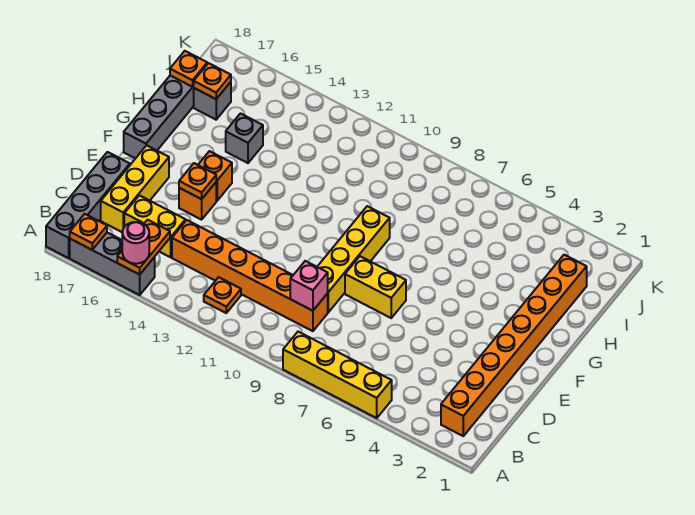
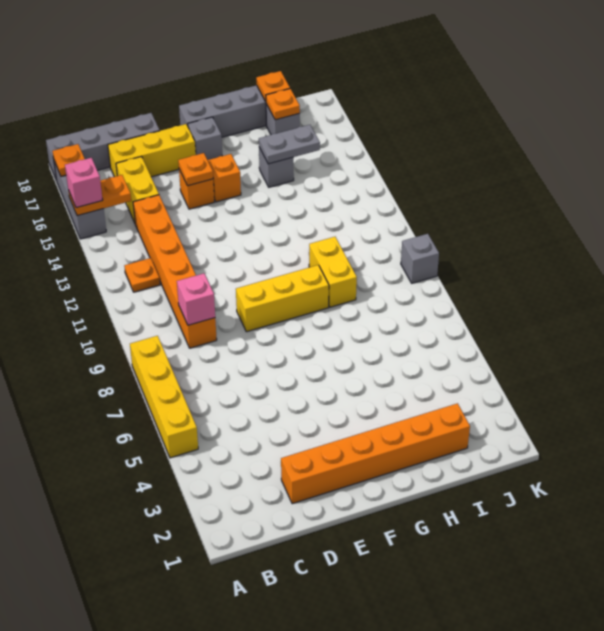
pink 1x1 round brick [122,222,149,264] -> pink 1x1 brick [65,158,103,208]
orange 1x8 brick [441,255,587,436] -> orange 1x6 brick [281,403,470,504]
yellow 1x4 brick [317,206,390,312] -> yellow 1x3 brick [236,265,329,332]
yellow 1x2 brick [345,256,406,318] -> yellow 1x2 brick moved to [309,237,357,307]
none -> grey 1x1 brick [188,117,222,160]
none -> grey 1x2 plate [259,125,320,164]
none -> grey 1x1 brick [401,234,439,283]

